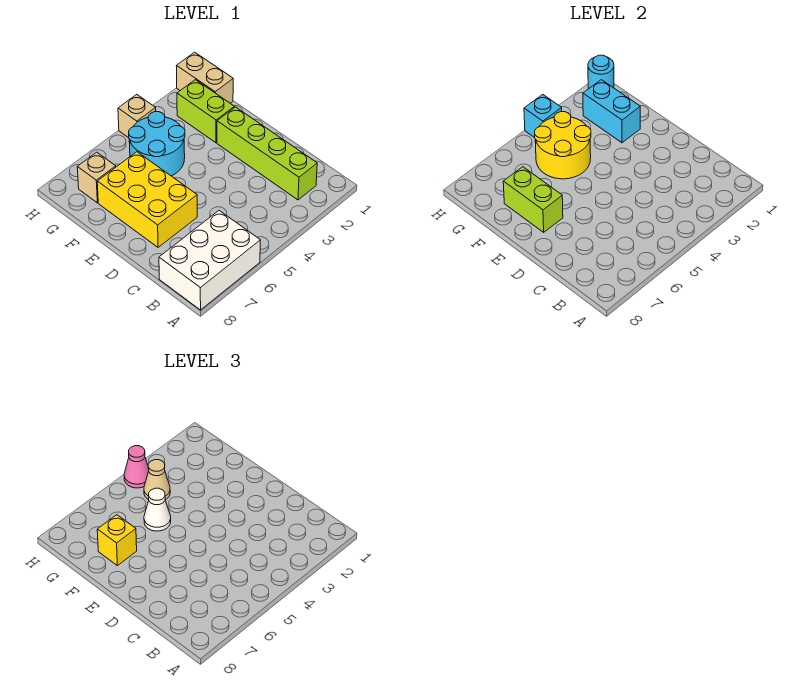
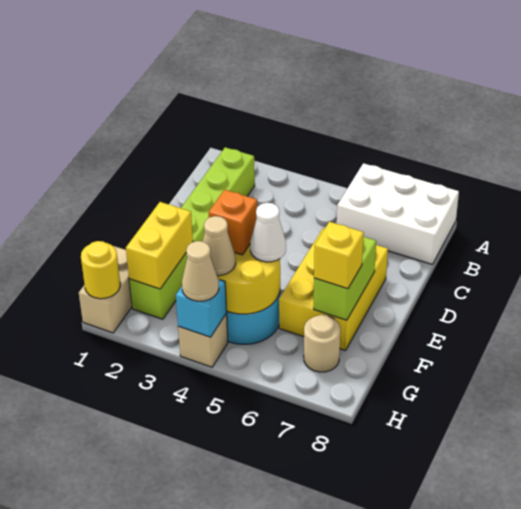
cyan 1x2 brick [583,80,640,143] -> yellow 1x2 brick [126,202,193,289]
none -> orange 1x1 brick [208,190,257,255]
tan 1x1 brick [77,152,116,203] -> tan 1x1 round brick [304,315,340,372]
cyan 1x1 round brick [588,55,614,89] -> yellow 1x1 round brick [81,241,120,299]
pink 1x1 cone [124,446,149,488] -> tan 1x1 cone [182,241,219,301]

